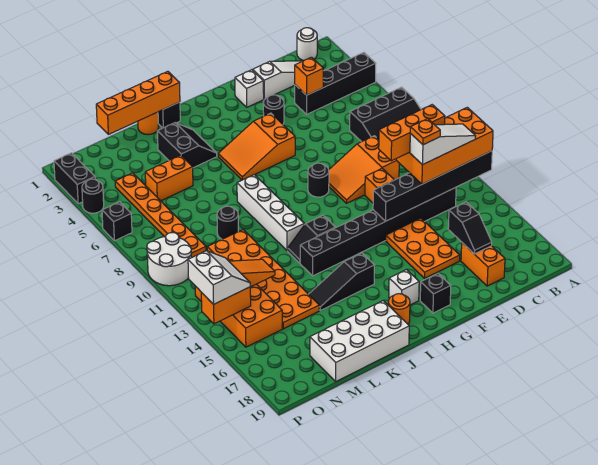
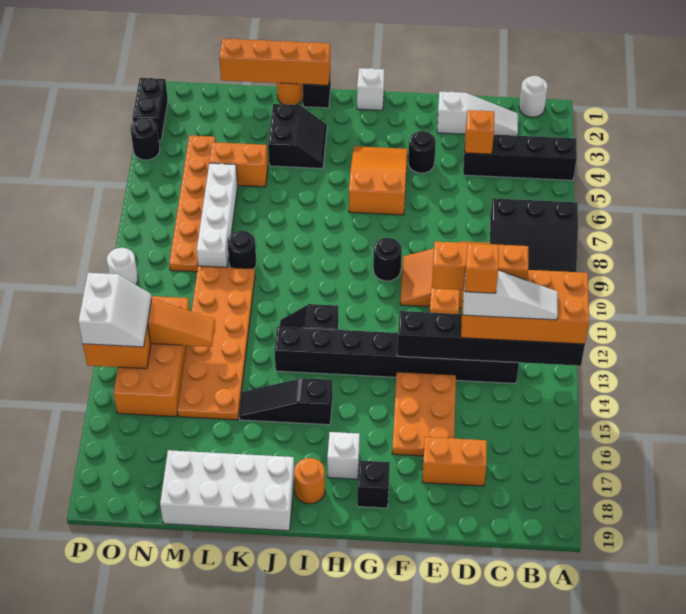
orange 1x1 plate [410,119,440,145] -> orange 1x1 brick [465,244,499,293]
black 1x2 slope [448,202,492,254] -> none
orange 1x2 brick [461,243,505,286] -> orange 1x2 brick turned to [422,437,487,486]
white 1x1 brick [235,70,264,107] -> white 1x1 brick moved to [357,68,384,110]
orange 2x3 slope [218,113,295,180] -> orange 2x3 slope turned to [349,146,407,215]
white 1x4 brick [237,175,304,251] -> white 1x4 brick moved to [197,163,238,267]
white 2x2 round brick [147,233,191,286] -> white 1x1 round brick [107,248,138,285]
black 1x1 brick [102,202,132,241] -> none

